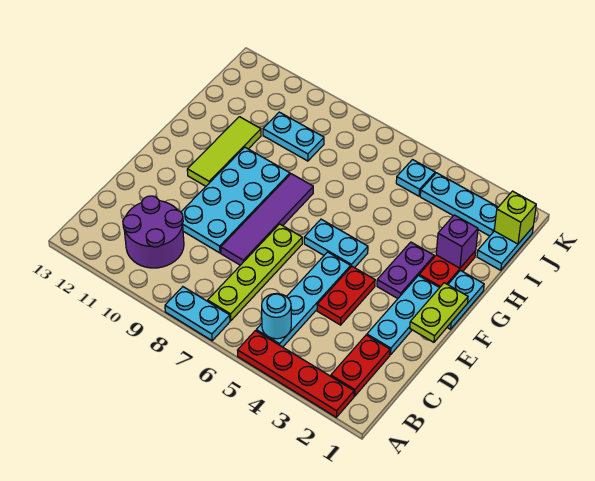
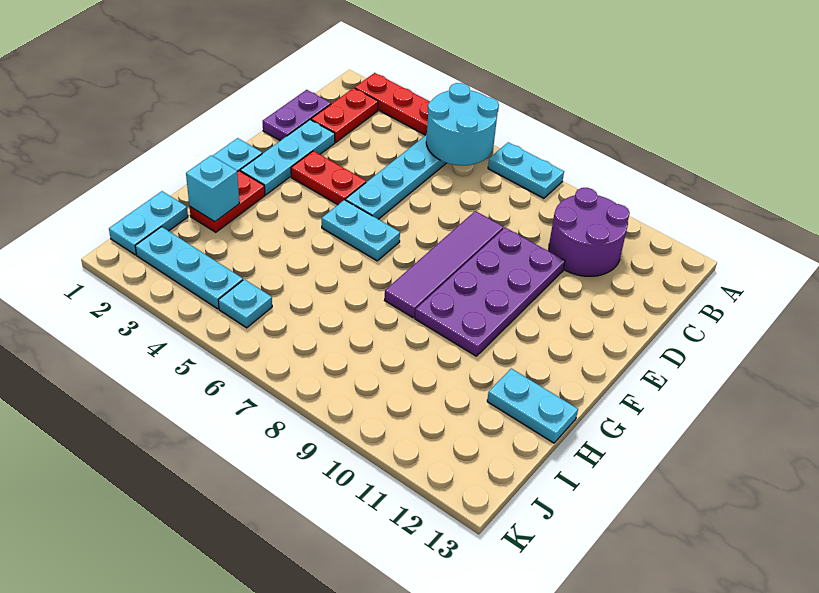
cyan 1x1 round brick [262,293,291,339] -> cyan 2x2 round brick [426,83,499,165]
lime 1x4 plate [208,224,302,321] -> none
red 1x2 plate [317,266,375,325] -> red 1x2 plate turned to [291,151,366,205]
cyan 2x4 plate [181,147,290,253] -> purple 2x4 plate [415,228,565,356]
lime 1x2 plate [410,283,468,342] -> none
purple 1x2 plate [377,242,434,299] -> purple 1x2 plate moved to [263,90,331,141]
lime 1x3 tile [187,117,261,186] -> none
purple 1x1 brick [436,215,478,268] -> cyan 1x1 brick [186,155,239,222]
cyan 1x2 plate [263,112,324,161] -> cyan 1x2 plate moved to [487,369,578,443]
lime 1x1 brick [494,191,536,244] -> none

